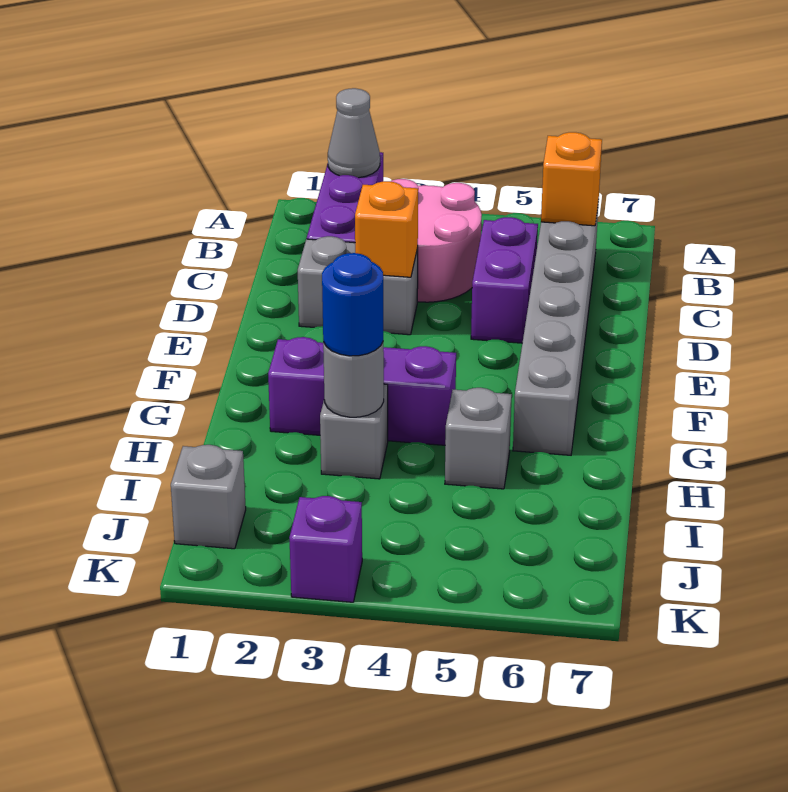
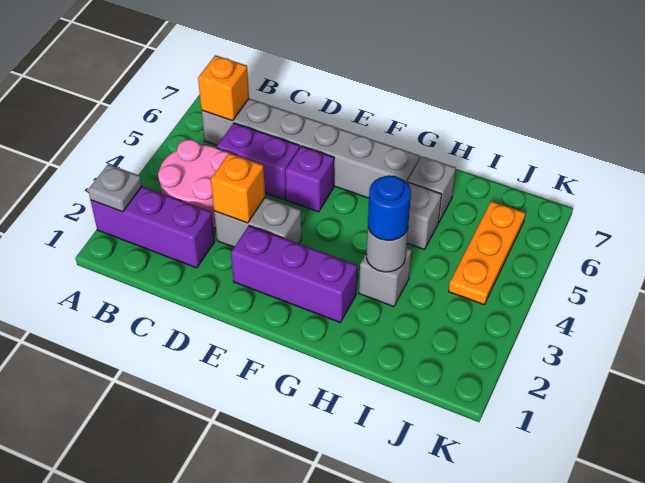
grey 1x1 cone [328,88,380,178] -> grey 1x1 plate [88,164,142,212]
grey 1x2 brick [298,236,418,335] -> grey 1x2 brick turned to [214,197,301,247]
purple 1x3 brick [268,337,456,445] -> purple 1x3 brick turned to [231,226,357,323]
grey 1x1 brick [171,445,246,549] -> grey 1x1 brick moved to [408,156,456,223]
none -> orange 1x3 plate [449,201,525,305]
purple 1x1 brick [289,496,362,602] -> purple 1x1 brick moved to [285,146,334,212]

